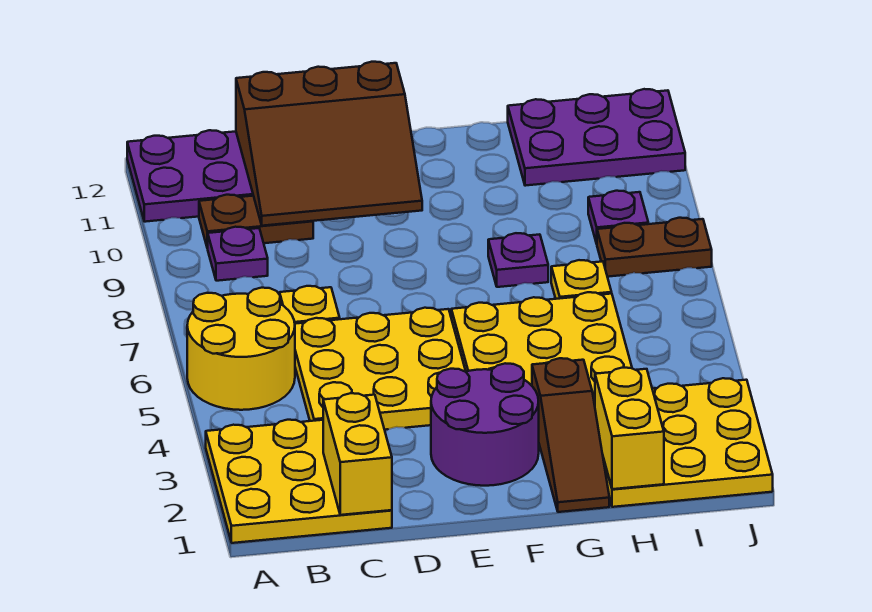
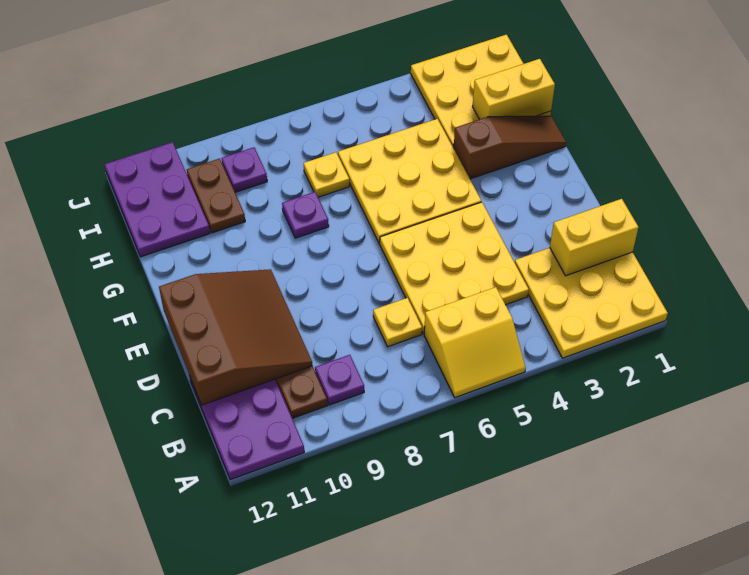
yellow 2x2 round brick [187,287,295,410] -> yellow 2x2 slope [424,287,526,397]
purple 2x2 round brick [431,363,539,486] -> none
brown 1x2 plate [597,218,712,277] -> brown 1x2 plate moved to [187,159,245,233]

